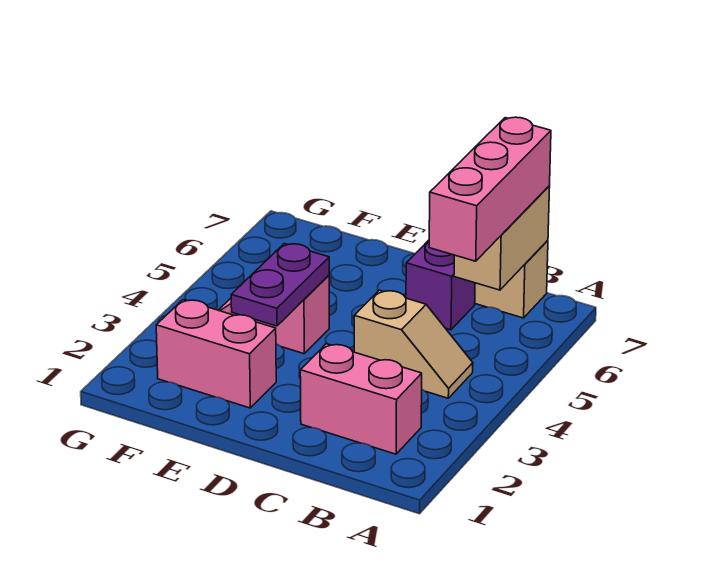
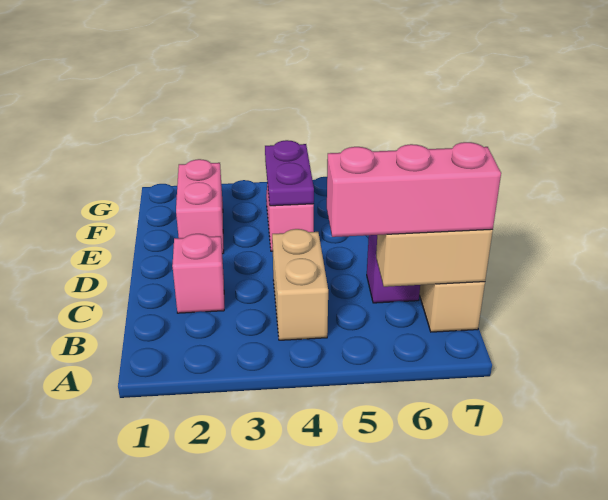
pink 1x2 brick [300,344,422,454] -> pink 1x1 brick [172,234,224,313]
tan 1x2 slope [354,290,473,398] -> tan 1x2 brick [272,229,328,340]
purple 1x2 plate [231,244,329,326] -> purple 1x2 plate turned to [265,140,314,206]

